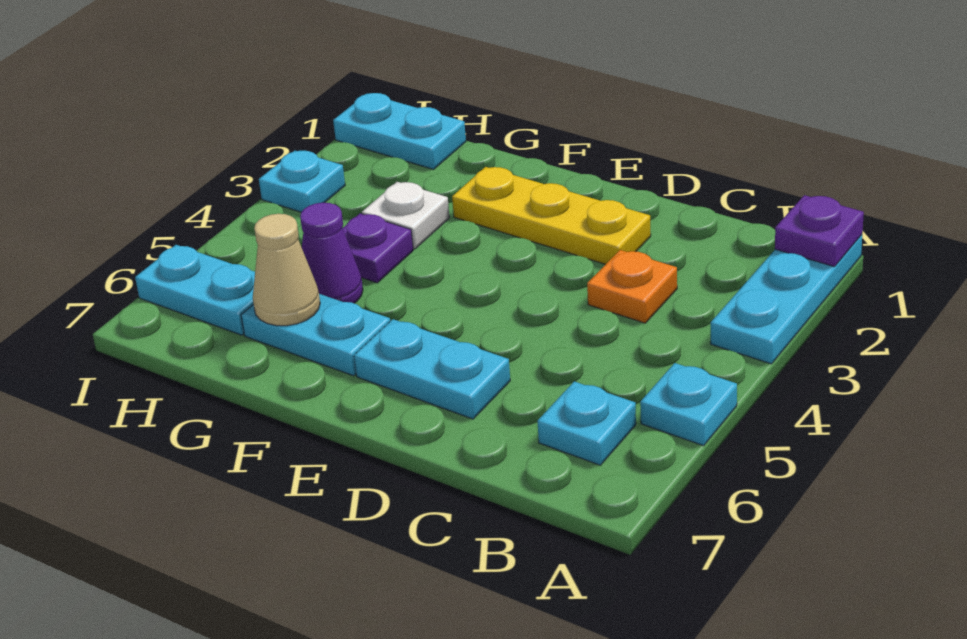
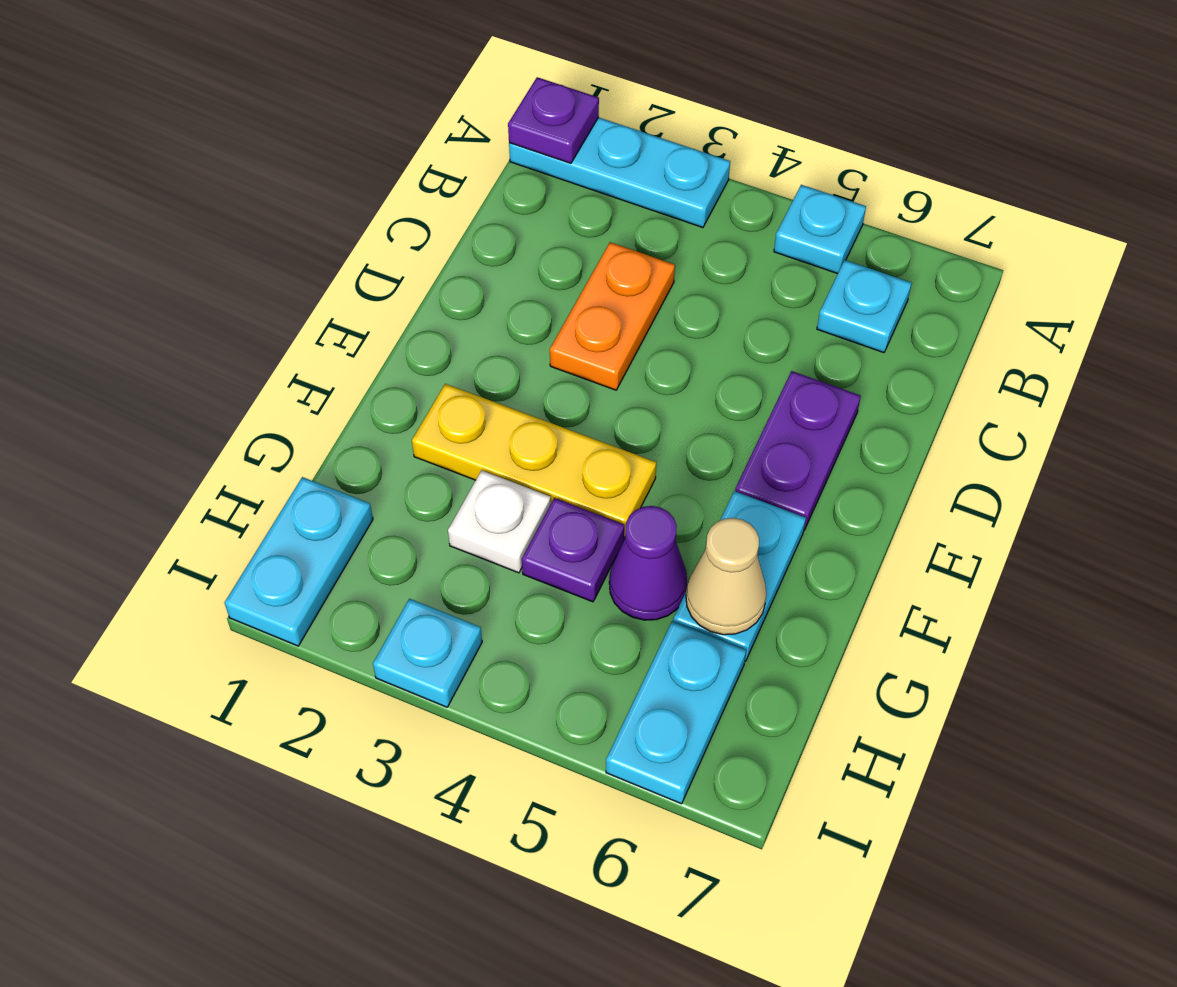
orange 1x1 plate [587,250,677,323] -> orange 1x2 plate [550,242,675,390]
yellow 1x3 plate [452,167,651,264] -> yellow 1x3 plate turned to [412,384,656,537]
cyan 1x2 plate [354,319,510,419] -> purple 1x2 plate [735,371,861,530]

